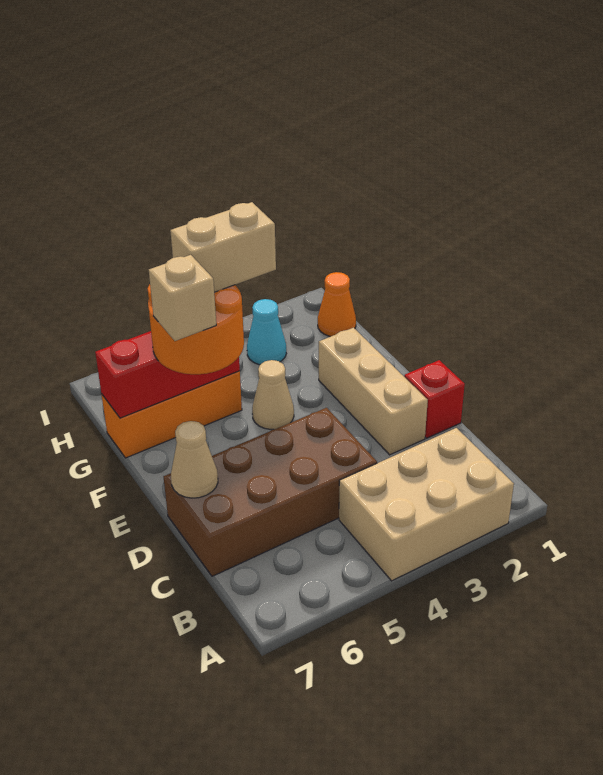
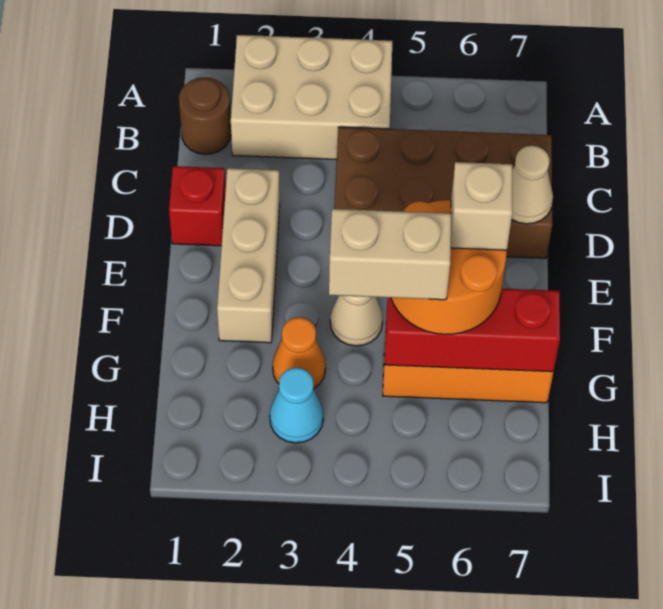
none -> brown 1x1 round brick [179,77,231,154]
orange 1x1 cone [318,272,356,337] -> orange 1x1 cone moved to [273,317,326,389]

